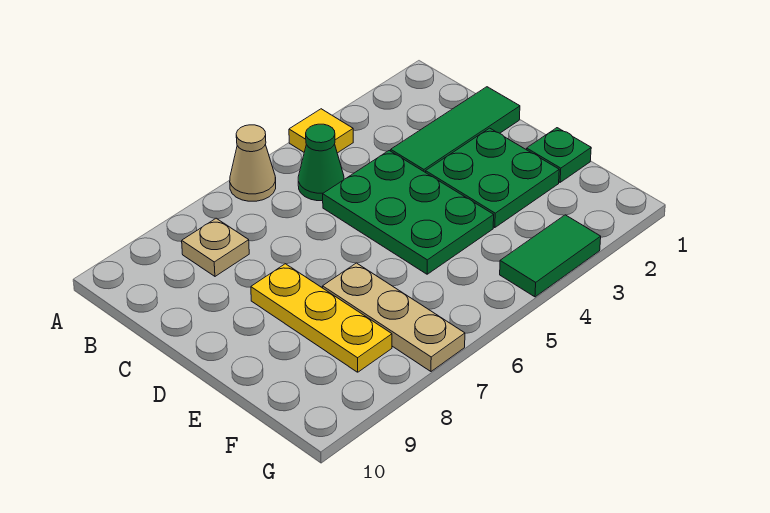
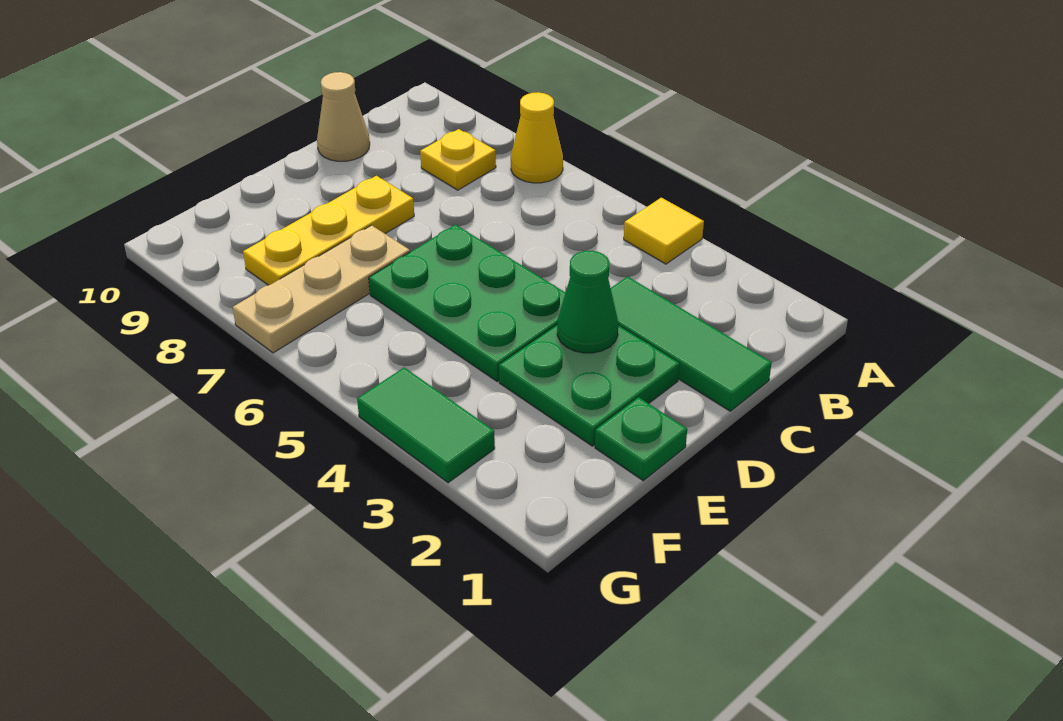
tan 1x1 cone [230,125,276,201] -> tan 1x1 cone moved to [317,72,370,161]
none -> yellow 1x1 cone [511,92,563,183]
green 1x1 cone [298,124,344,201] -> green 1x1 cone moved to [557,251,618,353]
tan 1x1 plate [182,218,249,276] -> yellow 1x1 plate [420,129,496,190]
green 2x3 plate [323,151,494,274] -> green 2x3 plate turned to [369,225,565,381]

